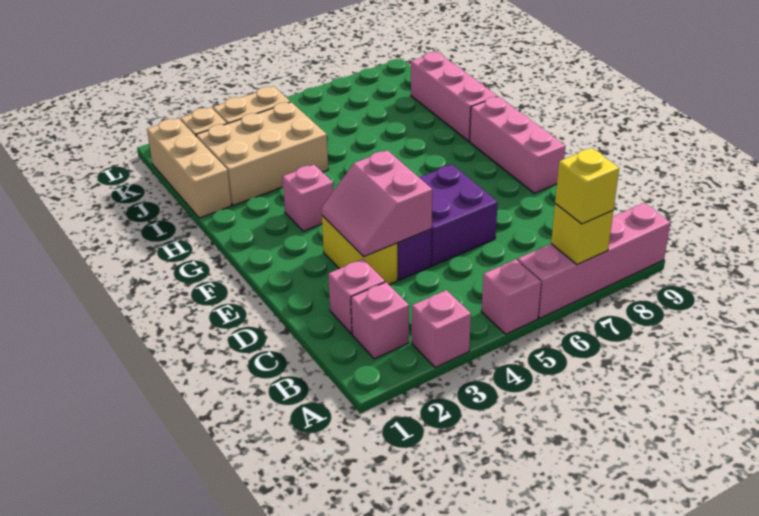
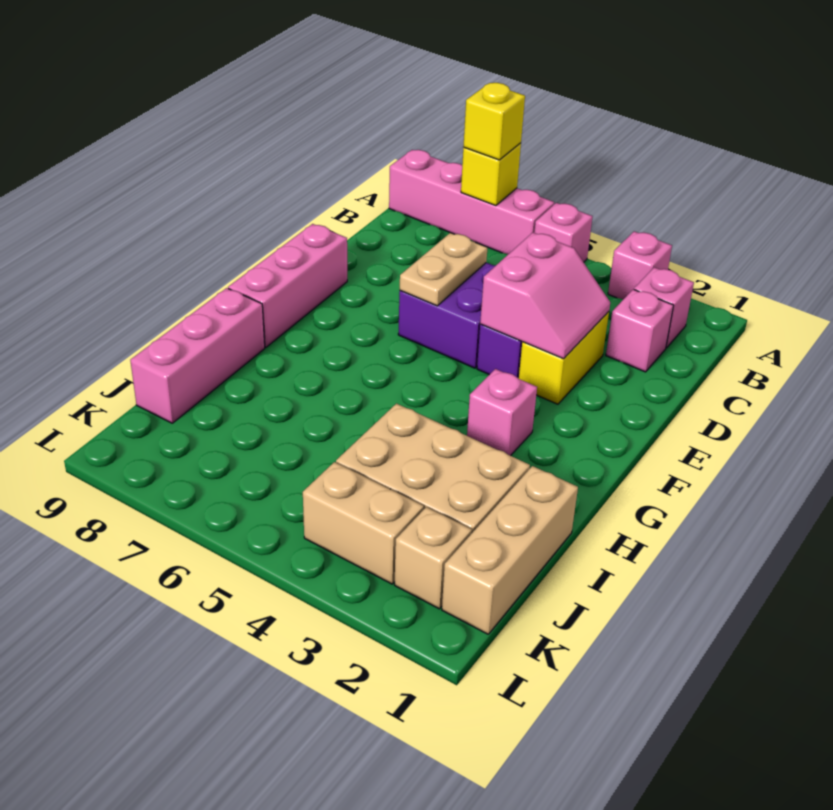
none -> tan 1x2 plate [400,233,488,306]

